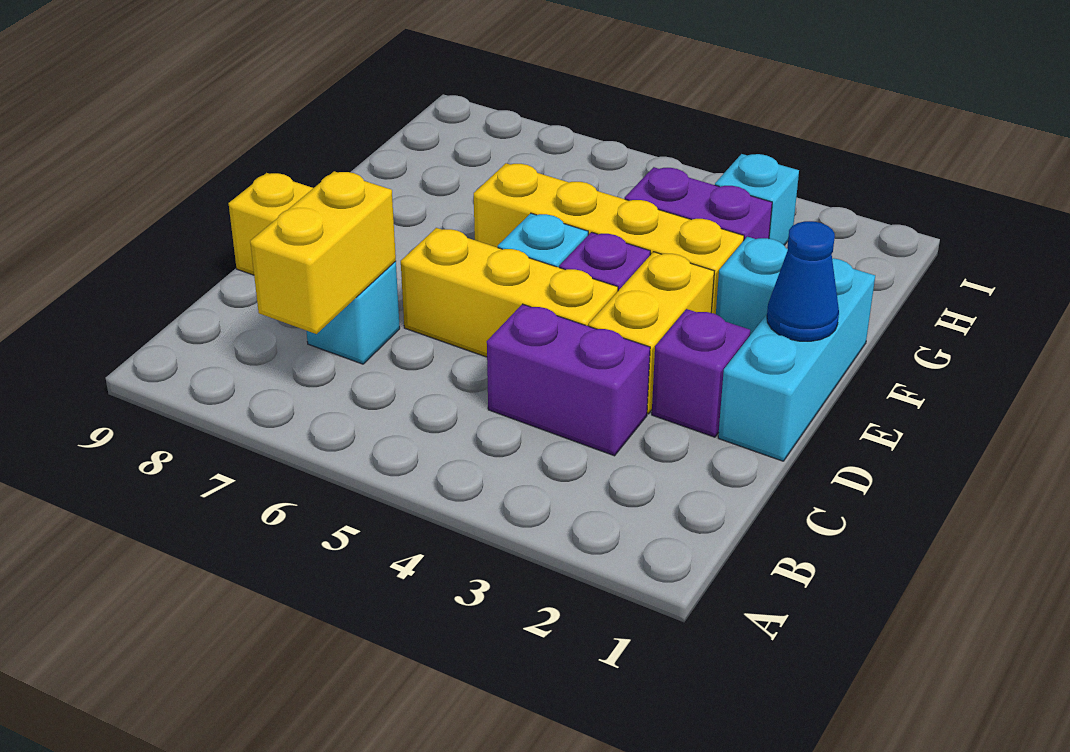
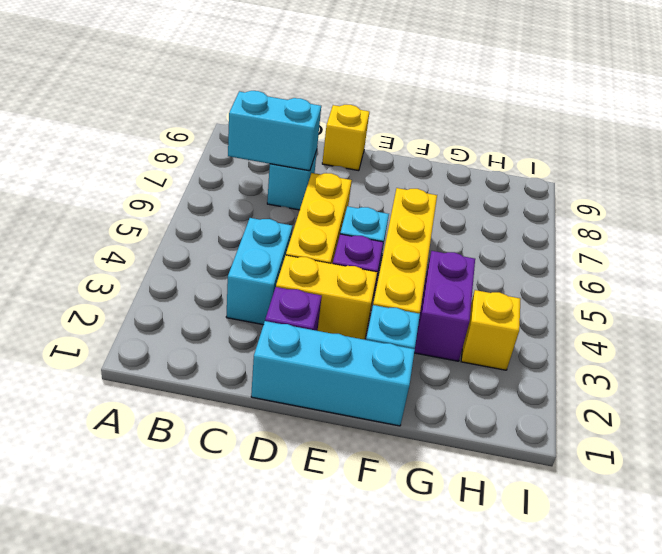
yellow 1x2 brick [250,171,396,334] -> cyan 1x2 brick [228,91,321,171]
purple 1x2 brick [487,304,650,456] -> cyan 1x2 brick [226,218,293,325]
blue 1x1 cone [767,221,839,341] -> none
cyan 1x1 brick [715,154,799,245] -> yellow 1x1 brick [461,290,520,370]

